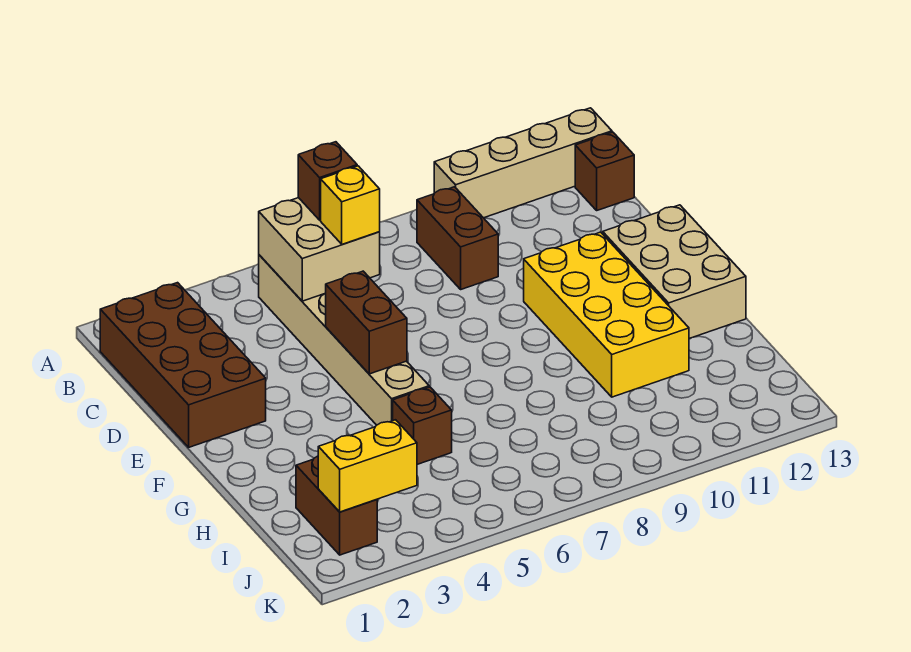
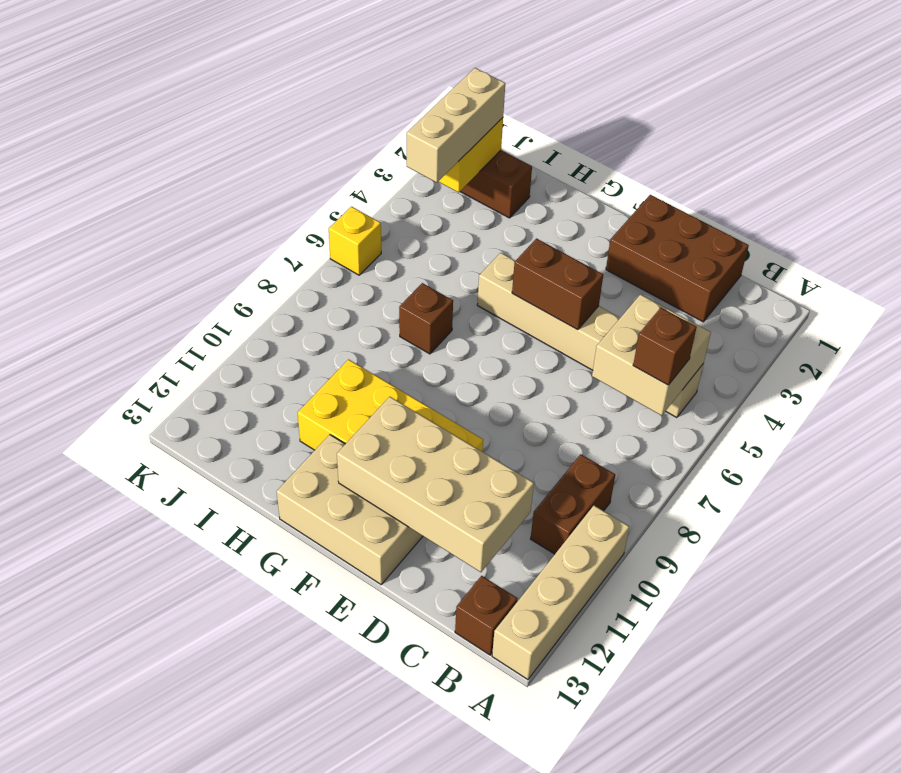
brown 2x4 brick [100,283,266,447] -> brown 2x3 brick [606,195,749,322]
brown 1x2 brick [417,187,498,289] -> brown 1x2 brick turned to [531,454,615,554]
yellow 1x1 brick [321,166,380,244] -> yellow 1x1 brick moved to [329,207,381,275]
none -> tan 2x4 brick [337,397,534,572]
brown 1x1 brick [393,387,452,464] -> brown 1x1 brick moved to [399,283,453,354]
none -> tan 1x3 brick [407,68,505,183]

